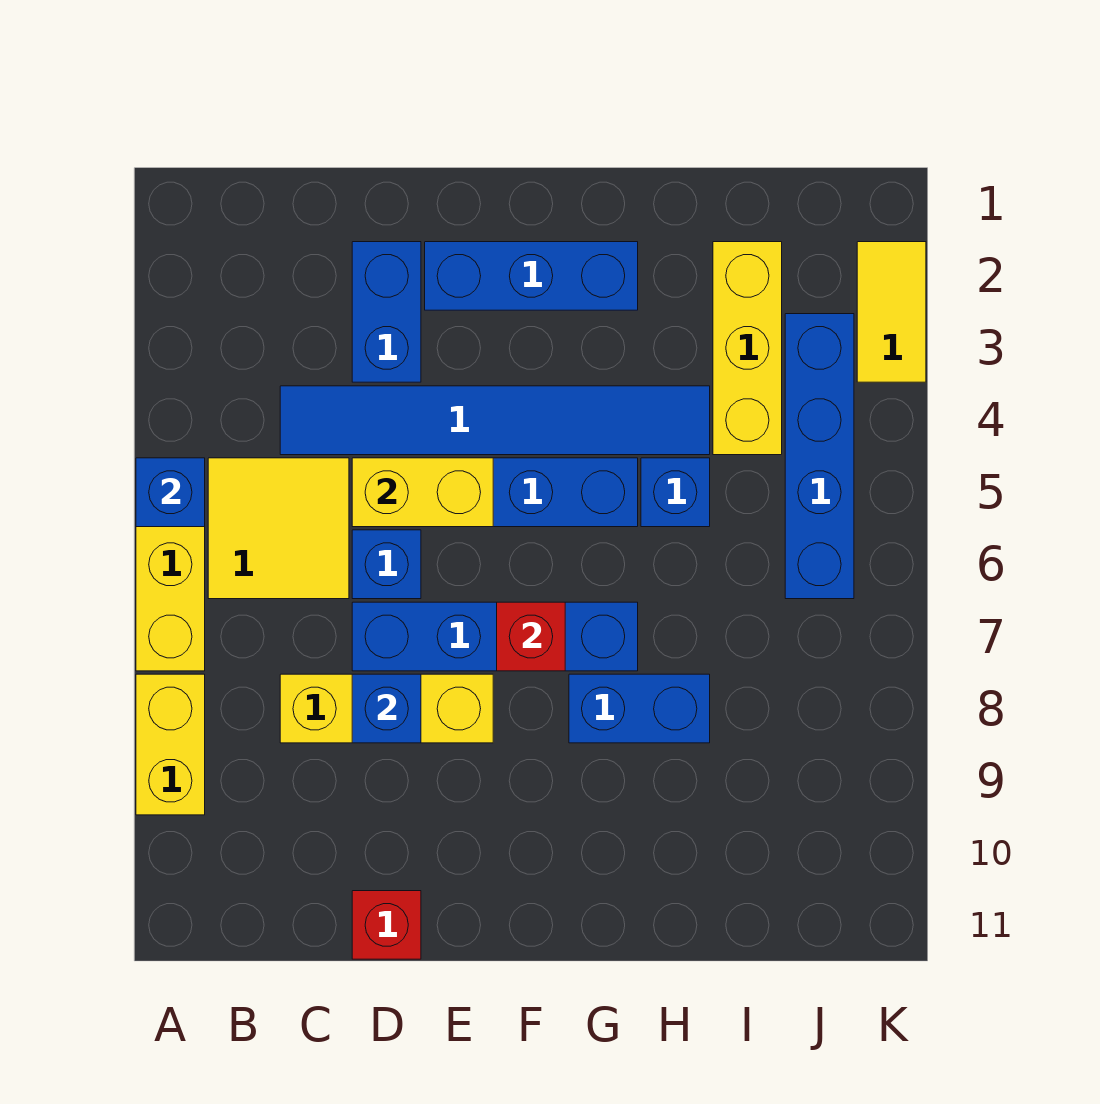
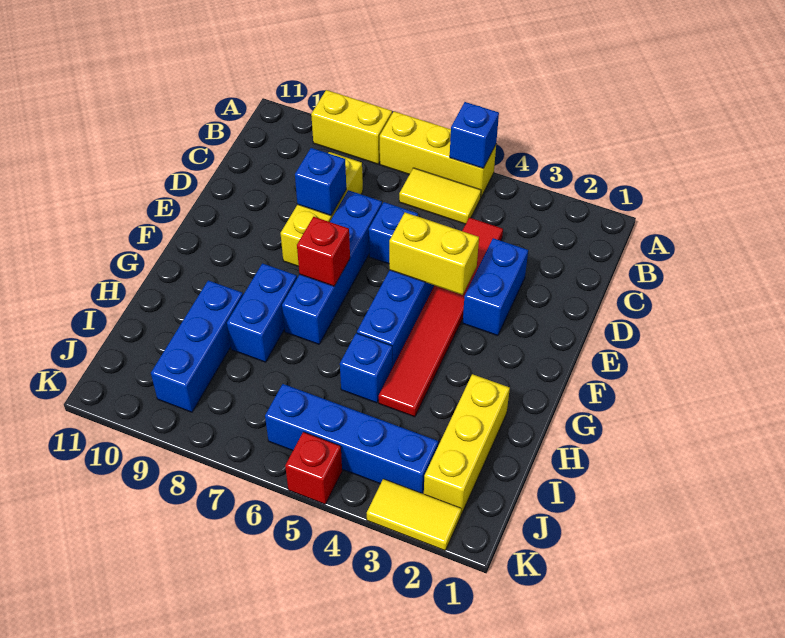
yellow 2x2 tile [208,458,349,599] -> yellow 1x2 tile [399,168,481,224]
blue 1x6 tile [280,386,710,455] -> red 1x6 tile [379,218,503,417]
blue 1x2 brick [352,242,421,382] -> blue 1x2 brick turned to [463,238,528,336]
yellow 1x2 brick [352,458,493,527] -> yellow 1x2 brick turned to [389,213,479,295]
red 1x1 brick [352,891,421,959] -> red 1x1 brick moved to [285,432,342,504]
blue 1x3 brick [425,242,638,310] -> blue 1x3 brick moved to [151,281,243,412]
yellow 1x3 brick [713,242,782,455] -> yellow 1x3 brick turned to [424,374,510,514]

